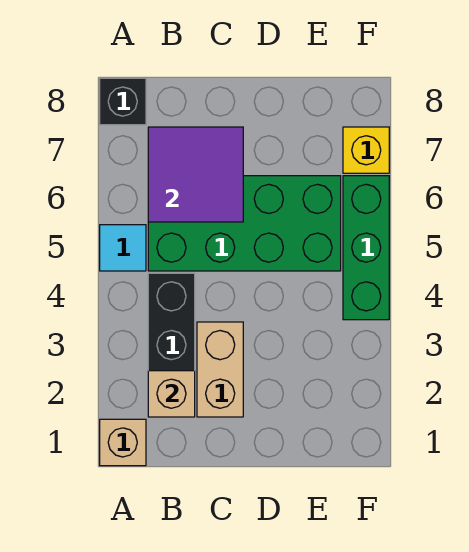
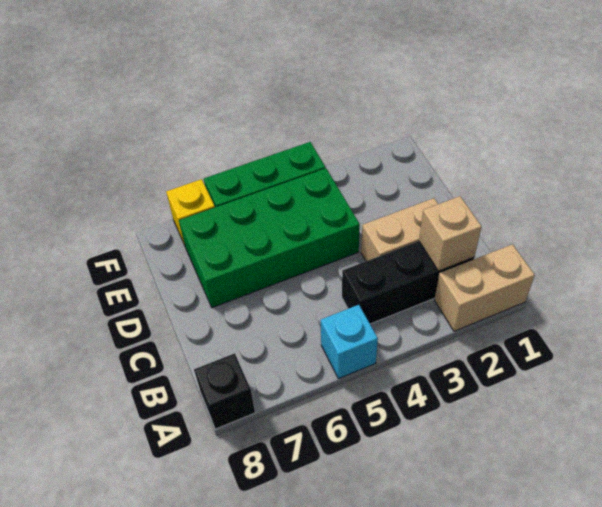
tan 1x1 brick [100,419,146,466] -> tan 1x2 brick [435,244,535,331]
cyan 1x1 tile [100,225,146,271] -> cyan 1x1 brick [321,305,378,379]
green 2x4 brick [148,176,341,271] -> green 2x4 brick turned to [179,168,360,308]
purple 2x2 tile [148,127,243,222] -> none

